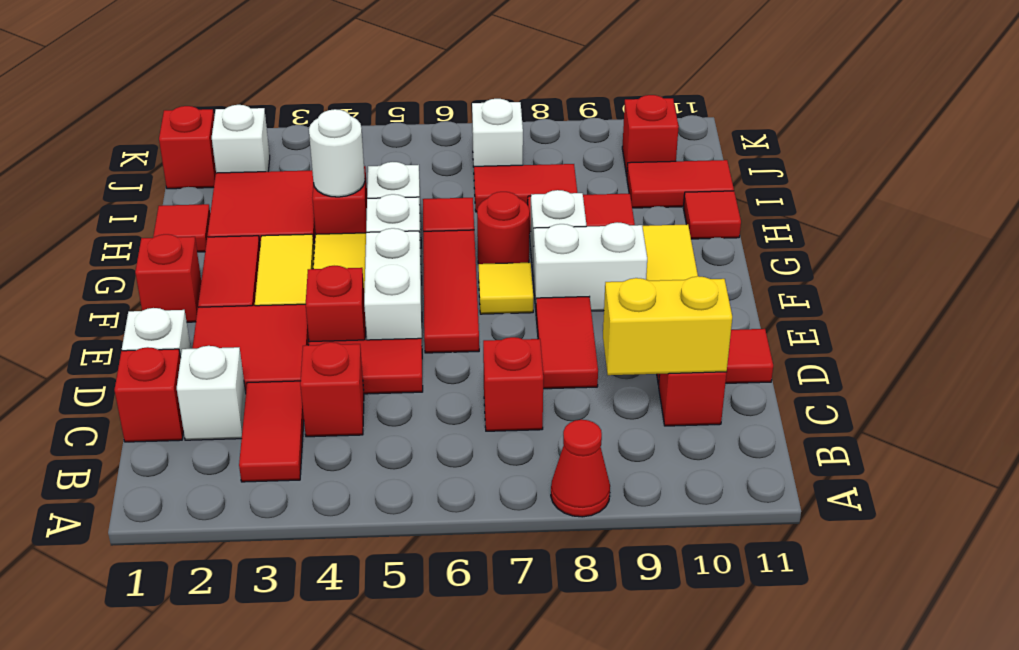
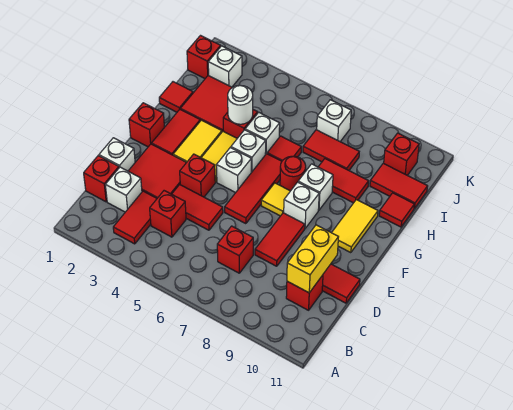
red 1x1 cone [551,420,610,517] -> none
yellow 1x2 brick [603,276,732,375] -> yellow 1x2 brick turned to [287,225,338,293]
white 1x2 brick [364,228,422,340] -> white 1x1 brick [216,148,251,193]
white 1x2 brick [533,222,647,311] -> white 1x1 brick [284,182,319,228]

